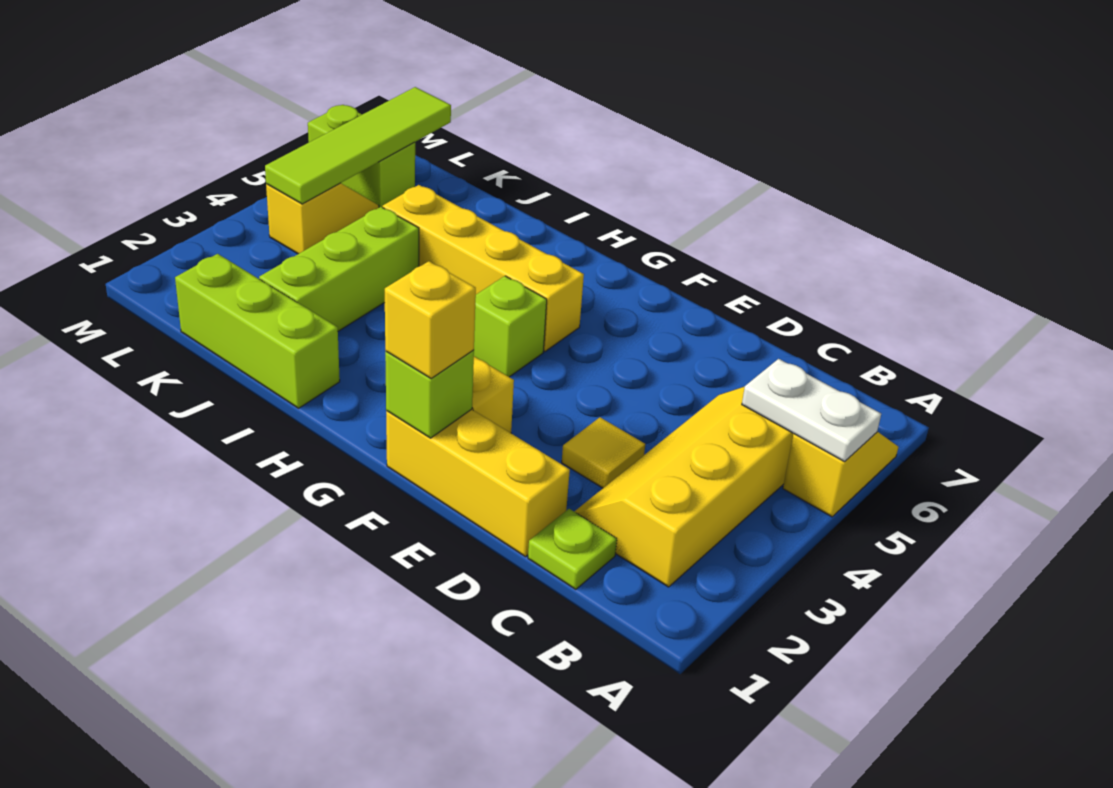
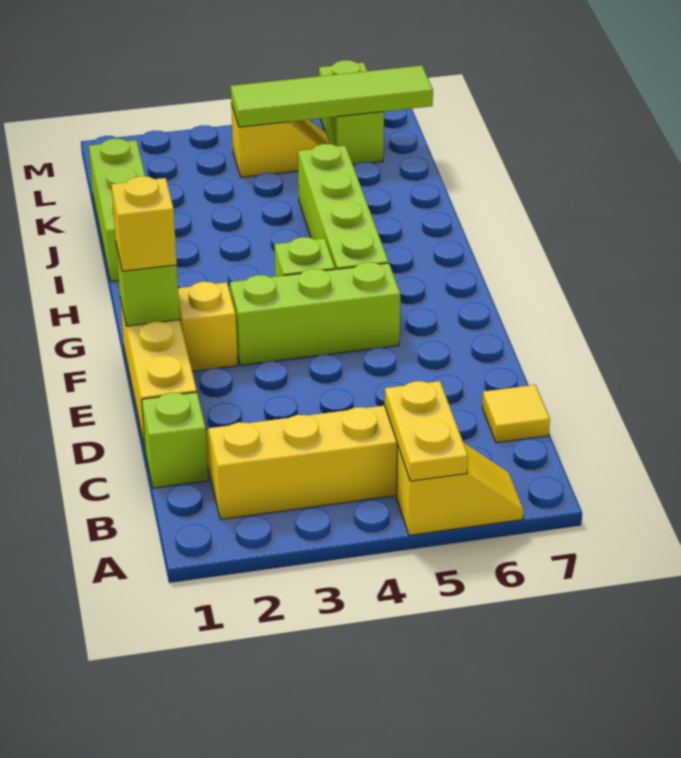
white 1x2 plate [742,359,881,462] -> yellow 1x2 plate [385,381,468,481]
lime 1x1 plate [528,509,617,589] -> lime 1x1 brick [142,392,208,488]
yellow 1x1 tile [562,417,645,488] -> yellow 1x1 tile moved to [482,385,550,443]
yellow 1x4 brick [383,185,584,351] -> lime 1x4 brick [298,144,389,269]
lime 1x3 brick [259,207,419,331] -> lime 1x3 brick moved to [230,262,400,365]

